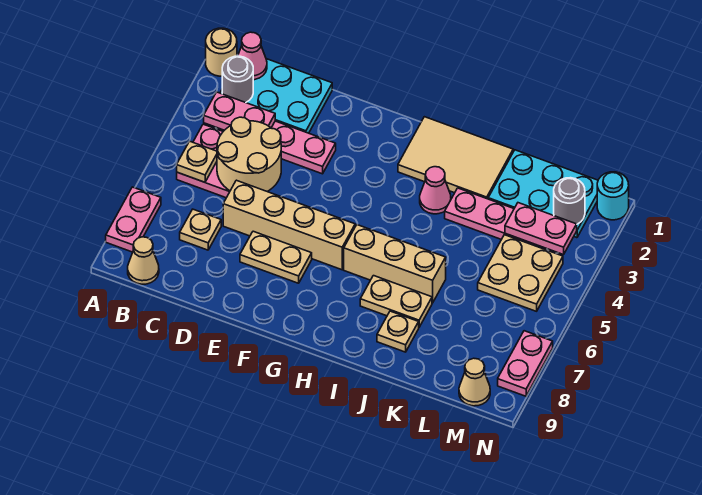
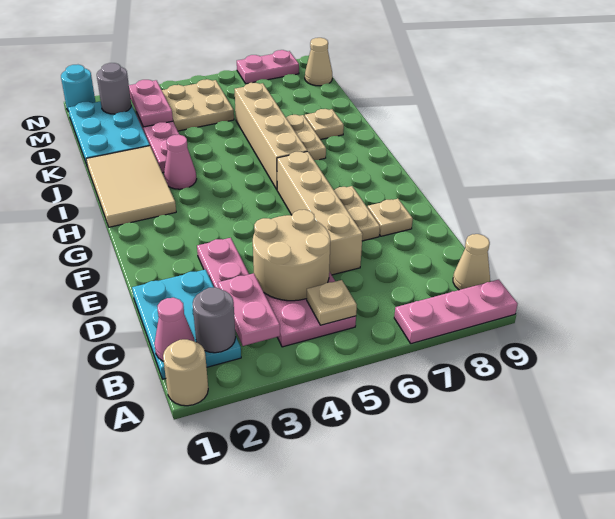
pink 1x2 plate [106,187,161,252] -> pink 1x3 plate [394,280,517,344]
tan 1x1 plate [180,209,221,250] -> tan 1x1 plate moved to [368,199,413,236]
tan 1x3 brick [344,225,446,303] -> tan 1x4 brick [235,83,307,189]

